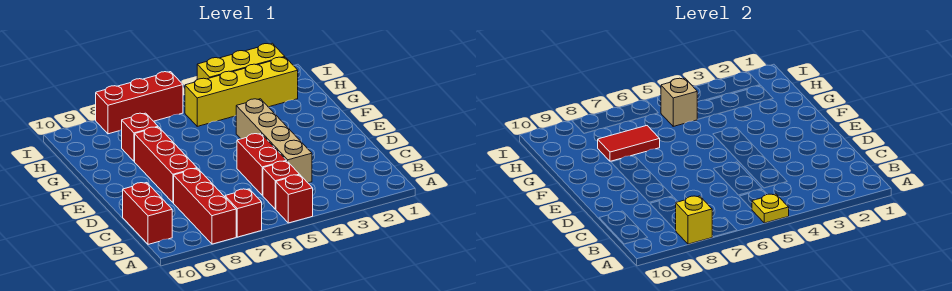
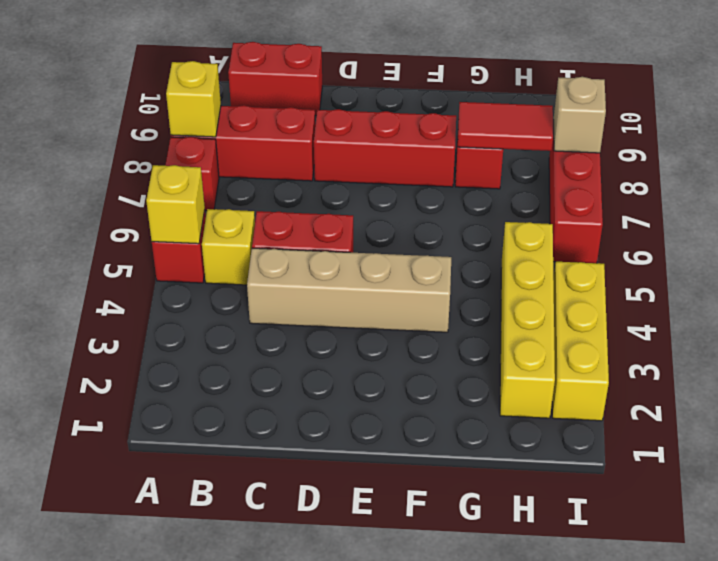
yellow 1x1 plate [752,194,789,223] -> yellow 1x1 brick [146,165,205,244]
red 1x1 brick [263,161,299,209] -> yellow 1x1 brick [202,209,255,285]
red 1x2 tile [598,126,660,161] -> red 1x2 tile turned to [458,102,553,151]
tan 1x1 brick [661,78,698,126] -> tan 1x1 brick moved to [553,77,606,153]

